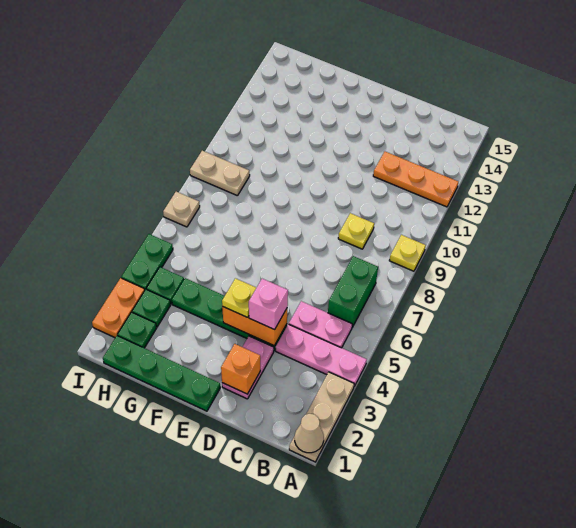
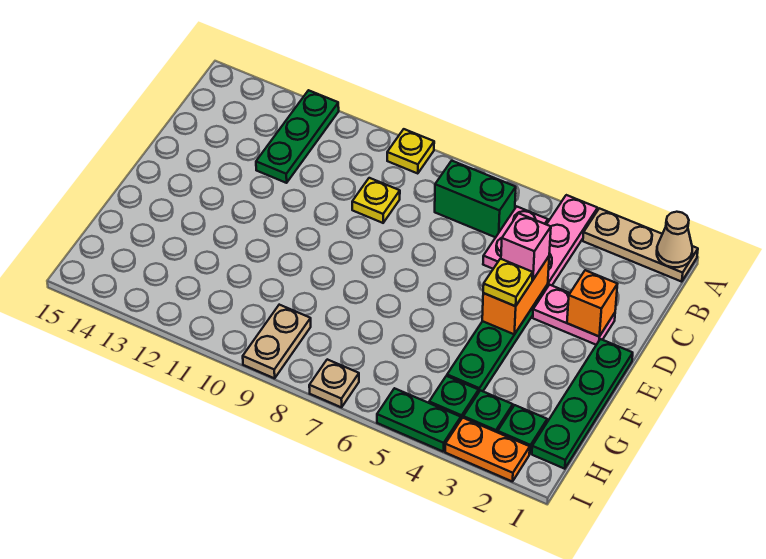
orange 1x3 plate [373,152,458,207] -> green 1x3 plate [256,90,339,183]

